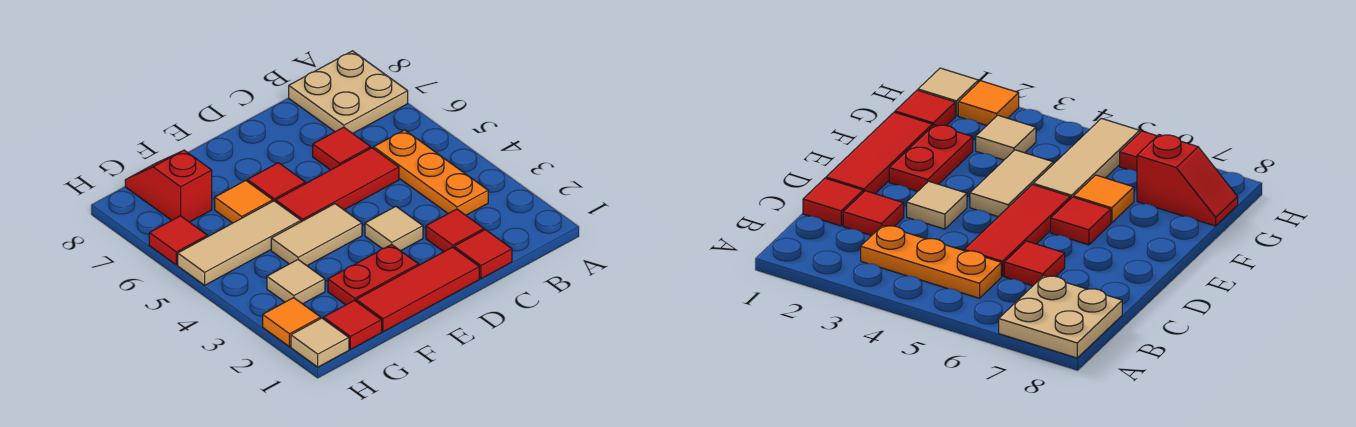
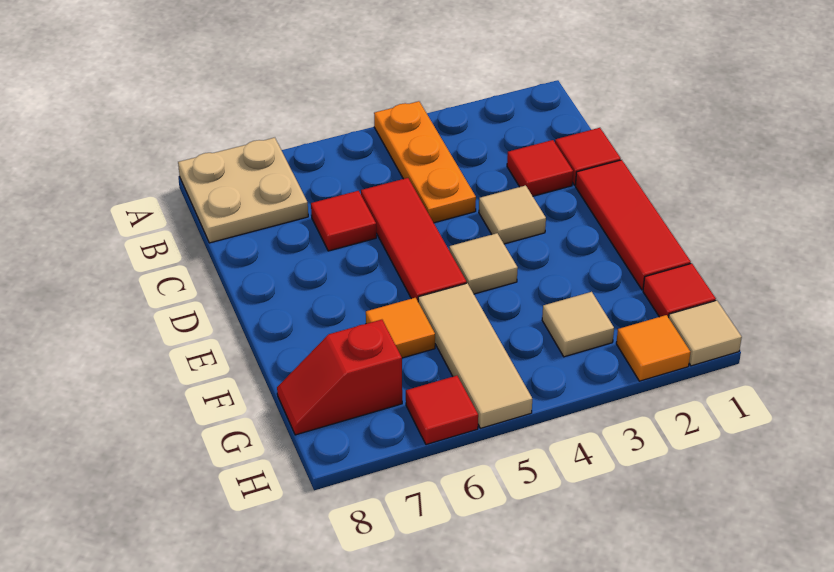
orange 1x3 plate [374,130,488,215] -> orange 1x3 plate turned to [374,101,476,223]
red 1x2 plate [328,244,419,305] -> none
tan 1x2 tile [271,204,362,266] -> tan 1x1 tile [449,233,518,294]
red 1x1 tile [247,163,305,202] -> none

